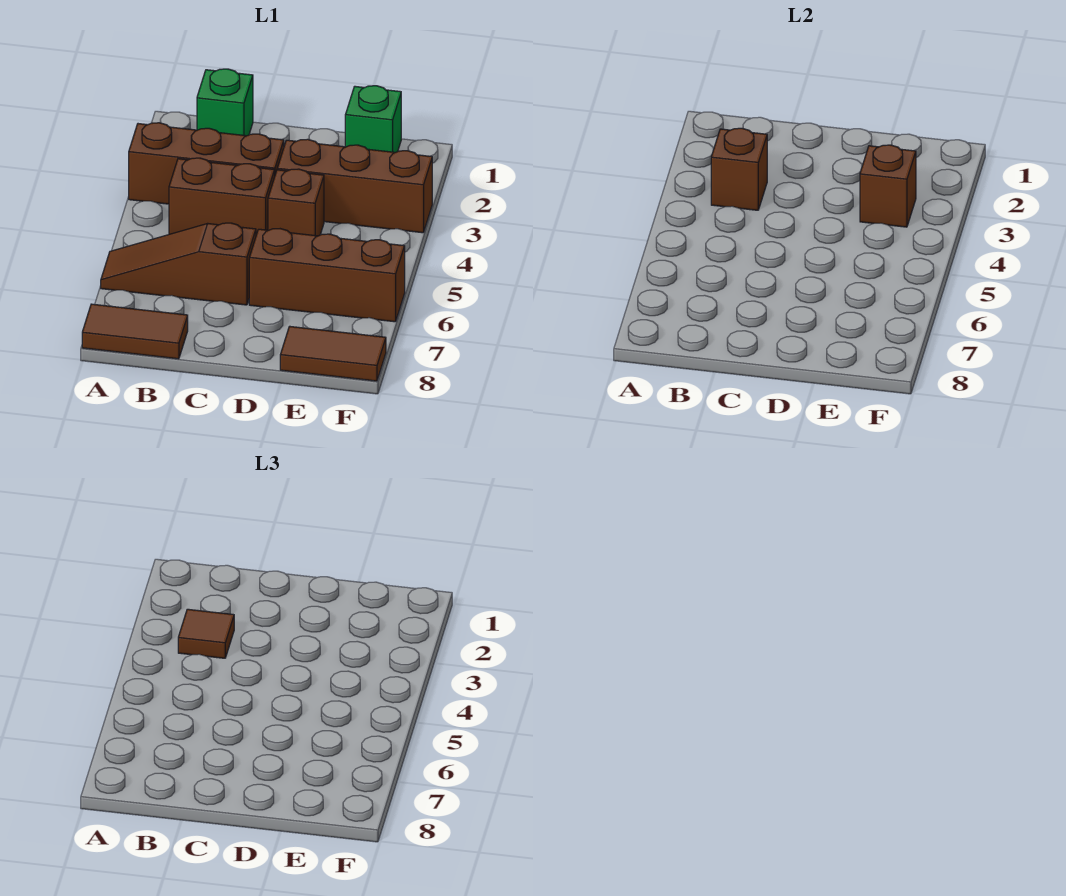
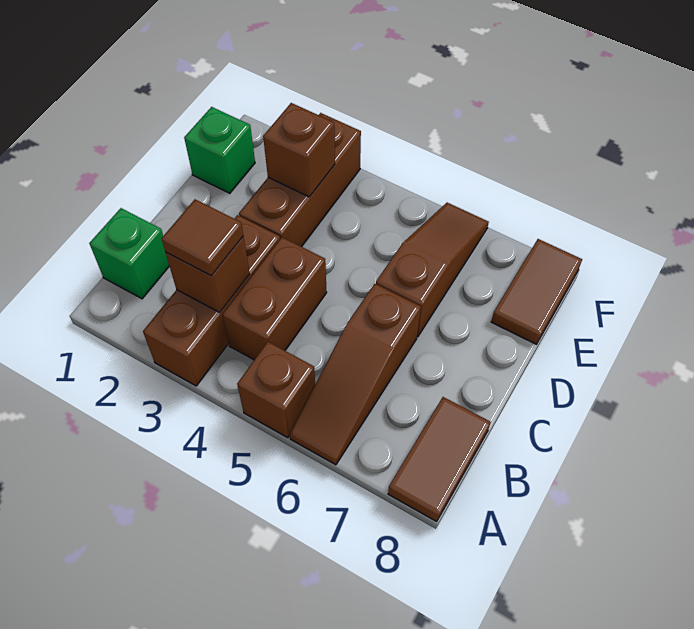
brown 1x1 brick [268,169,324,236] -> brown 1x1 brick moved to [237,342,315,438]
brown 1x3 brick [249,229,405,322] -> brown 1x3 slope [376,203,489,337]

